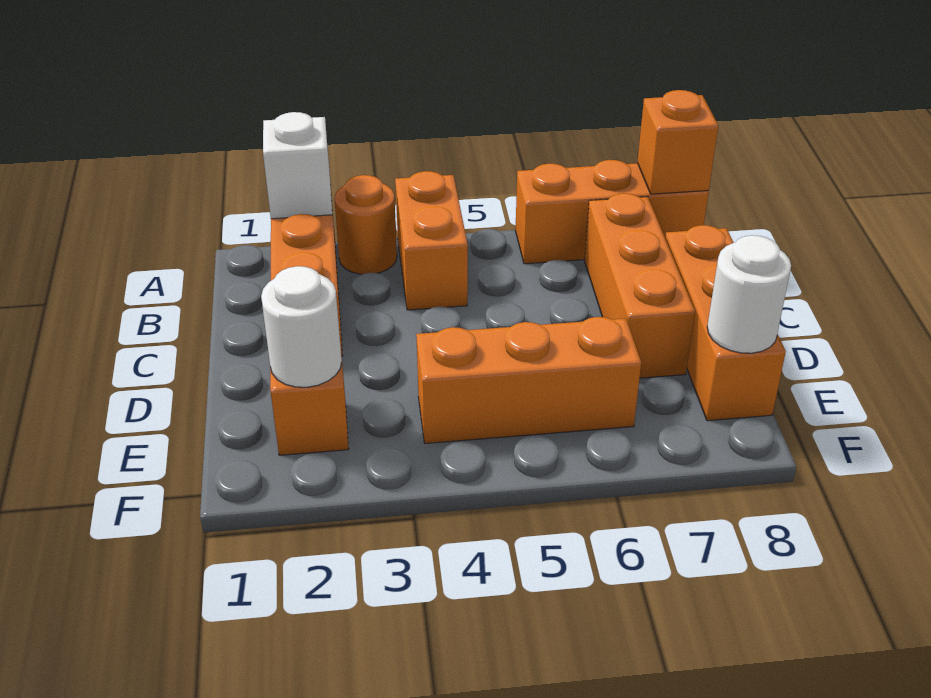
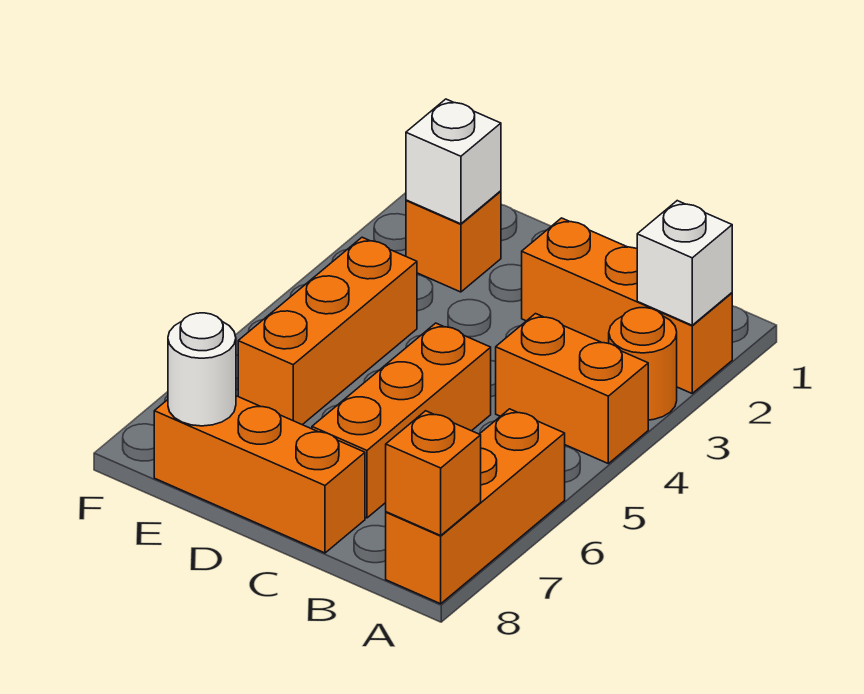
orange 1x3 brick [585,193,695,378] -> orange 1x3 brick turned to [312,323,491,518]
white 1x1 round brick [261,266,342,387] -> white 1x1 brick [406,99,501,224]

